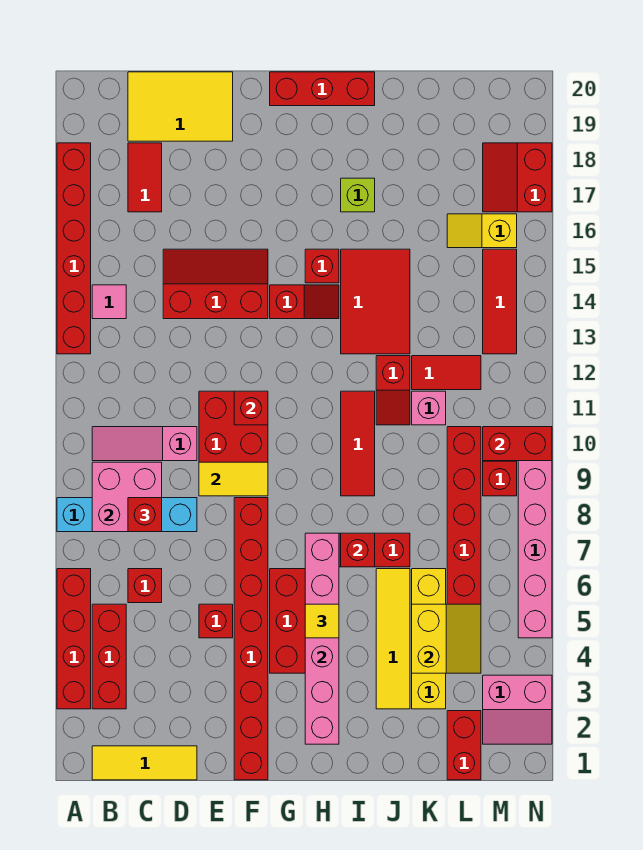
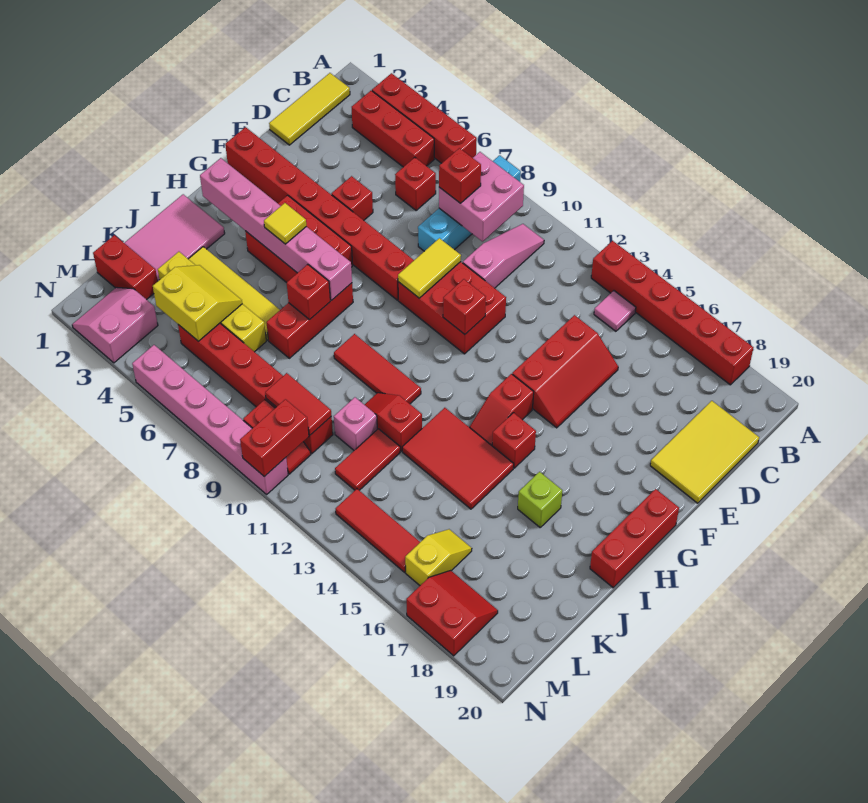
red 1x2 tile [128,143,162,212] -> red 1x2 tile moved to [265,373,331,435]
none -> pink 2x3 tile [125,194,225,281]
yellow 2x2 slope [412,604,481,673] -> yellow 2x2 slope turned to [153,265,242,341]

